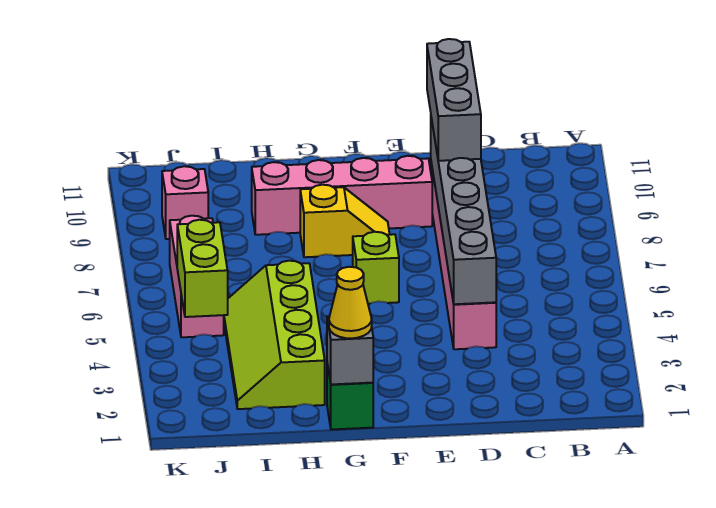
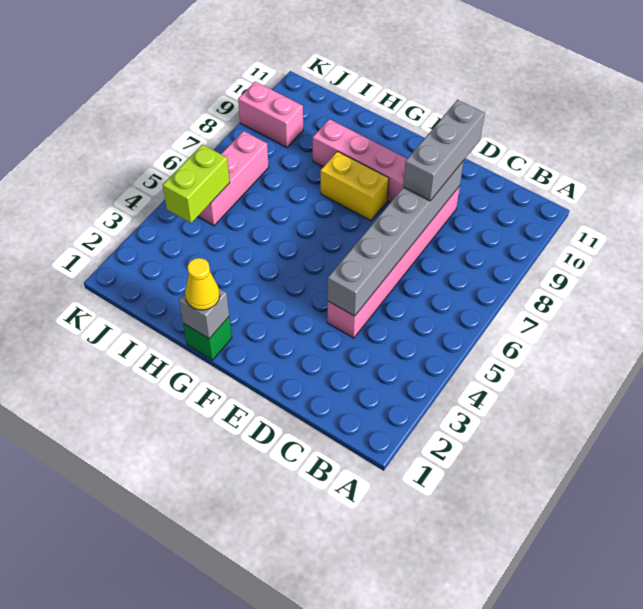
lime 1x1 brick [353,232,399,304] -> none
yellow 1x2 slope [300,185,390,257] -> yellow 1x2 brick [321,151,389,221]
lime 2x4 slope [224,261,325,409] -> none
pink 1x1 brick [162,166,208,239] -> pink 1x2 brick [238,82,303,147]

